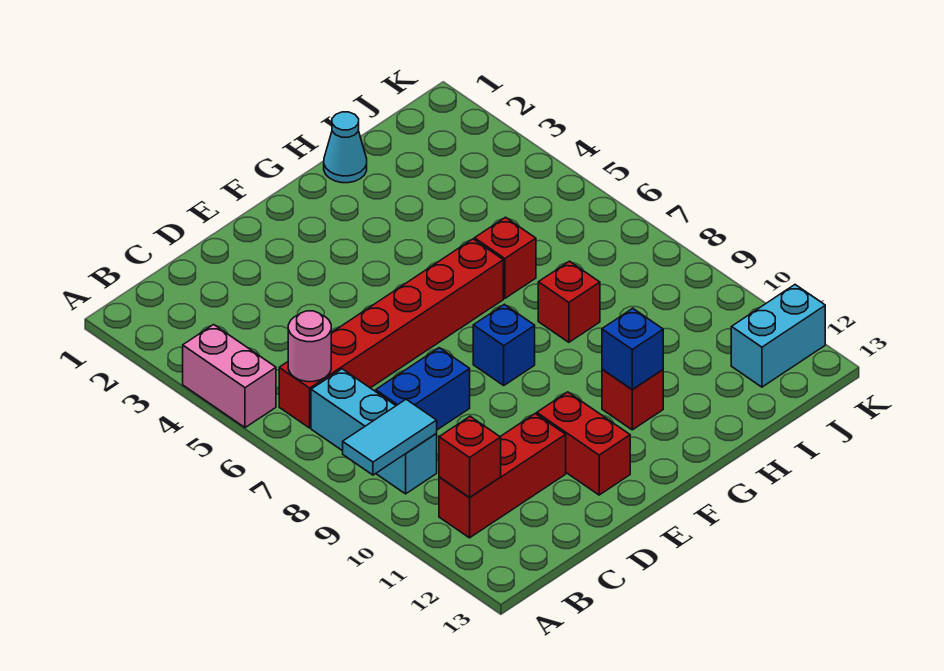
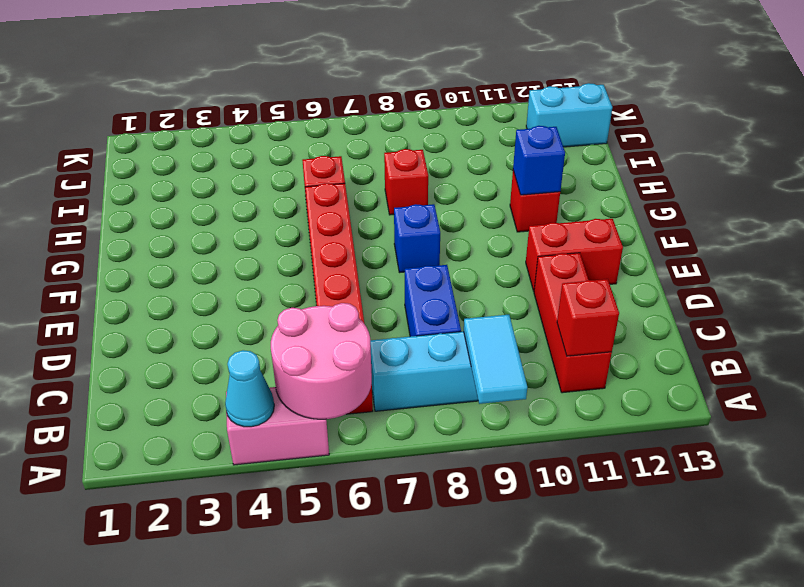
pink 1x1 round brick [288,311,331,382] -> pink 2x2 round brick [271,303,372,419]
cyan 1x1 cone [324,112,367,183] -> cyan 1x1 cone moved to [225,350,274,427]
cyan 1x2 brick [731,285,825,387] -> cyan 1x2 brick turned to [526,83,612,147]

